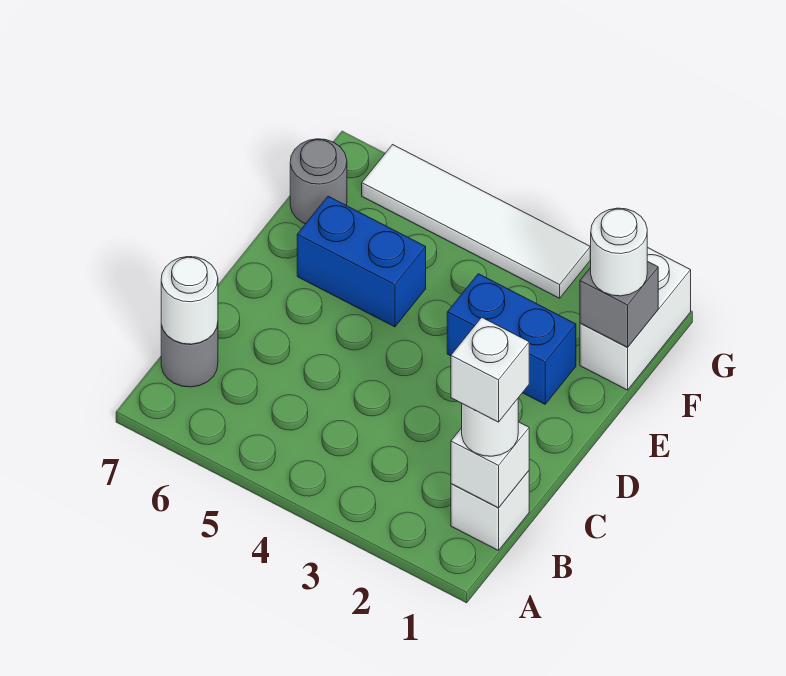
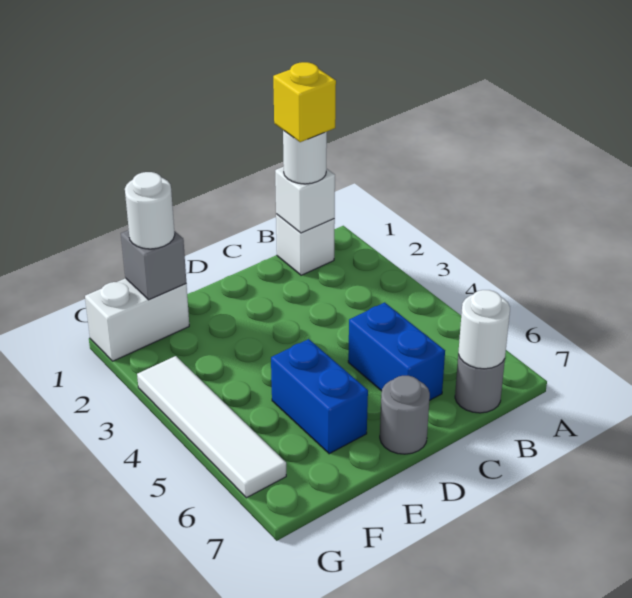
white 1x1 brick [451,317,529,422] -> yellow 1x1 brick [273,62,336,142]
blue 1x2 brick [447,274,576,404] -> blue 1x2 brick moved to [348,302,445,401]
grey 1x1 round brick [290,139,347,224] -> grey 1x1 round brick moved to [380,376,430,454]

